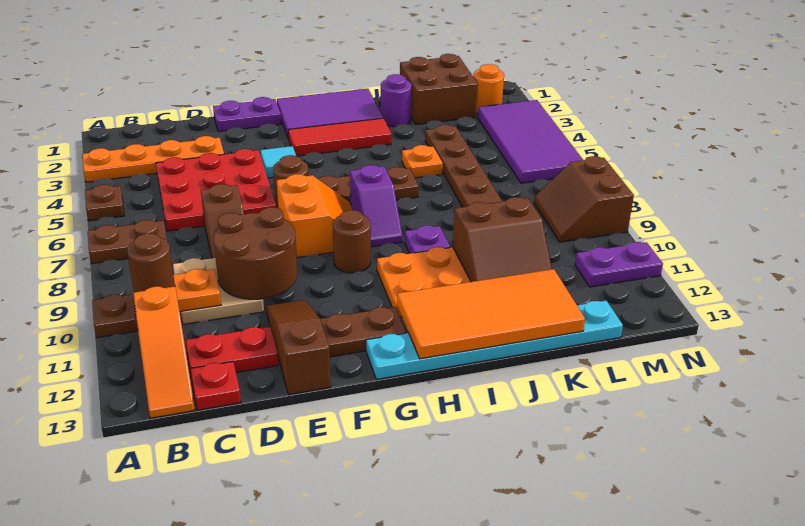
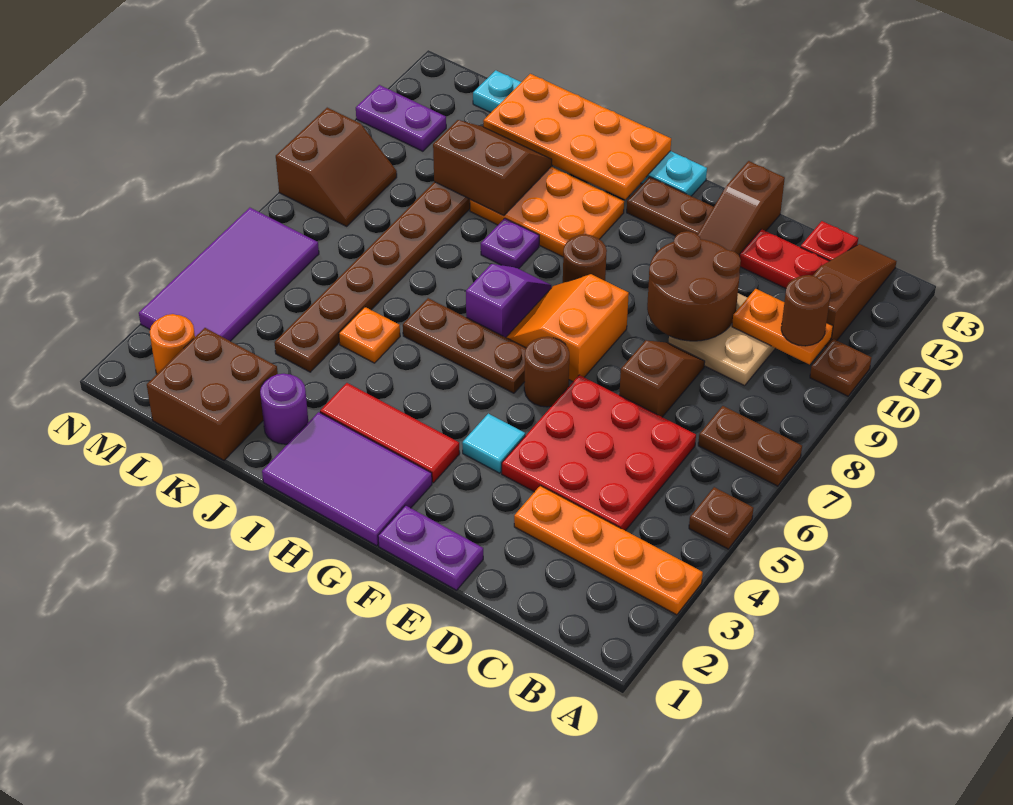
orange 1x3 slope [133,287,195,418] -> brown 1x3 slope [813,244,897,346]
orange 2x4 tile [397,269,585,359] -> orange 2x4 plate [483,74,671,199]

